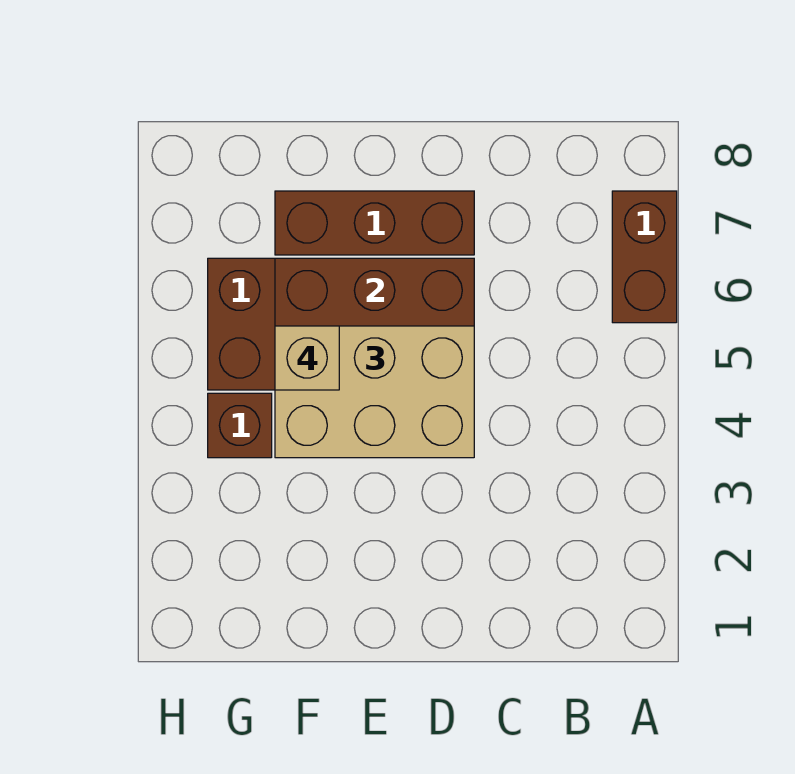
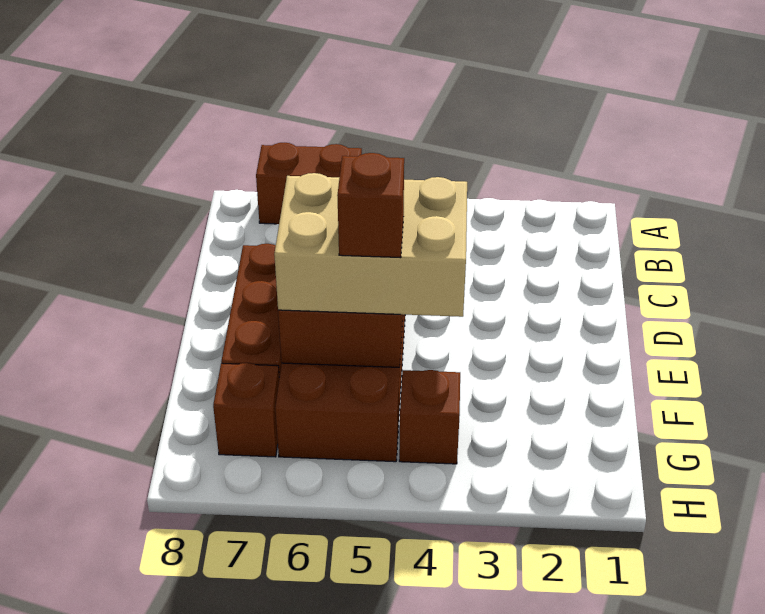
tan 2x3 brick [275,326,474,458] -> tan 2x3 brick turned to [274,173,467,317]
tan 1x1 brick [275,326,339,390] -> brown 1x1 brick [337,153,404,258]
none -> brown 1x1 brick [213,363,279,457]

